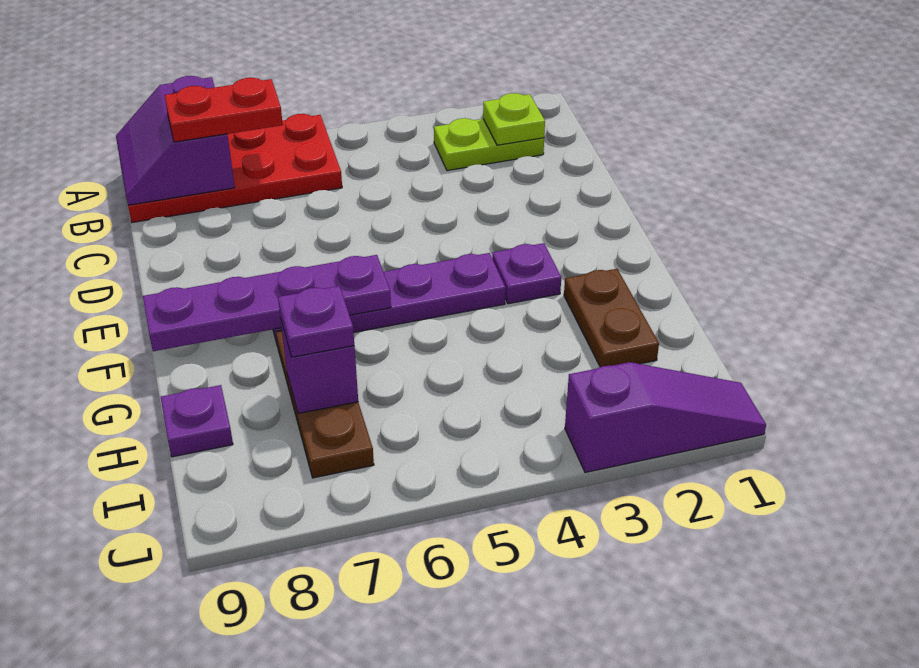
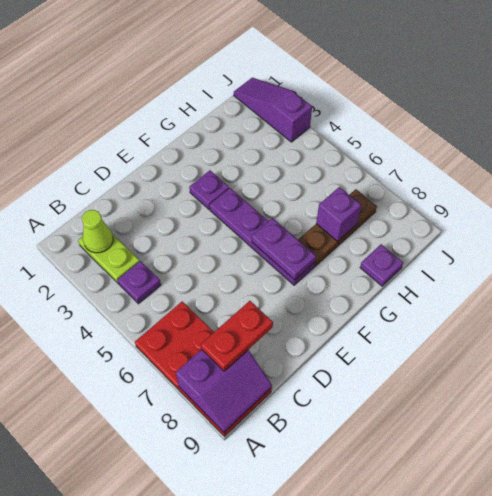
lime 1x1 plate [483,93,545,145] -> lime 1x1 cone [82,210,113,253]
red 1x2 plate [165,78,283,142] -> red 1x2 plate turned to [201,301,273,371]
purple 1x4 plate [143,255,391,351] -> purple 1x2 plate [252,218,316,280]
brown 1x2 plate [564,269,659,367] -> none
purple 1x1 plate [278,286,354,357] -> purple 1x1 plate moved to [118,261,161,304]

